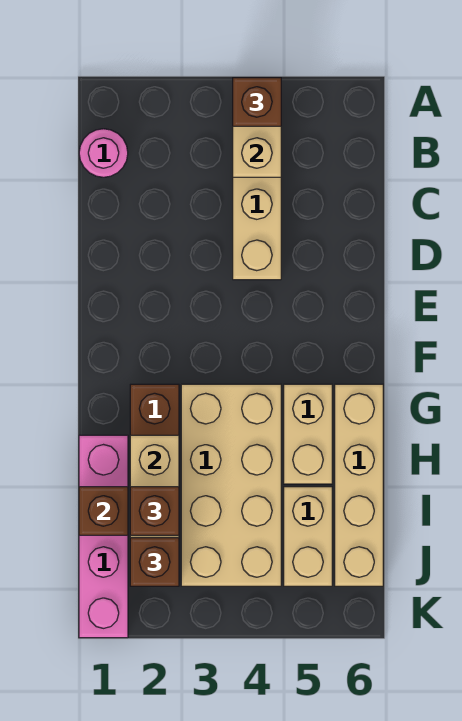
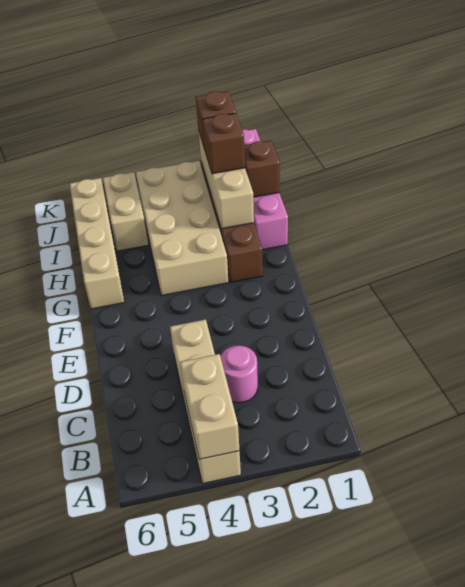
brown 1x1 brick [233,78,281,126] -> none
pink 1x1 round brick [79,129,128,177] -> pink 1x1 round brick moved to [220,346,258,403]
tan 1x2 brick [284,384,332,484] -> none

